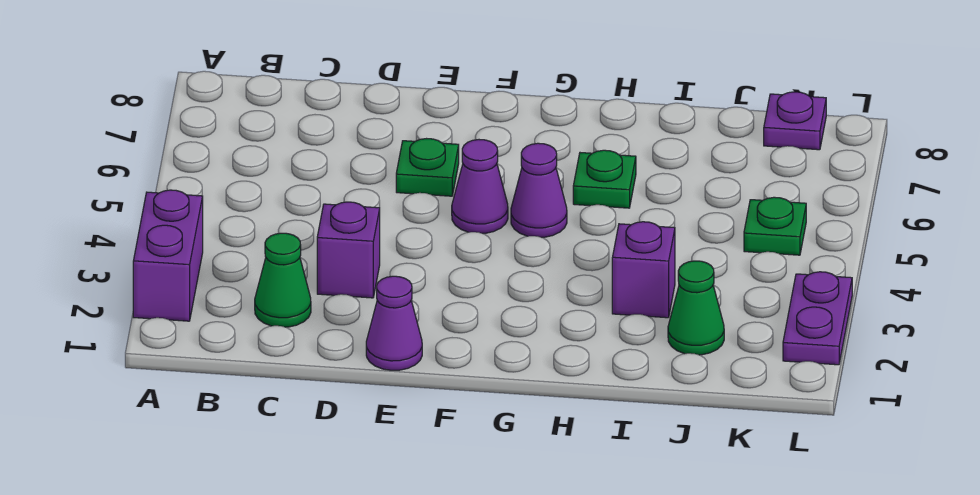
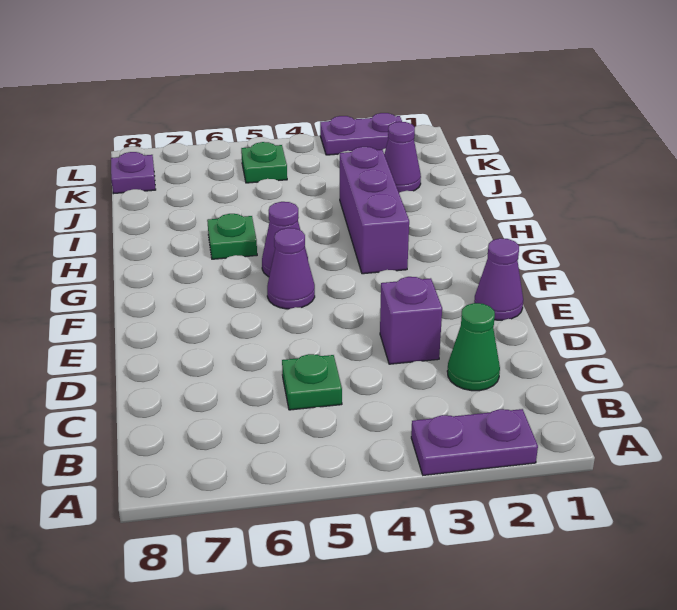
purple 1x2 brick [133,190,203,321] -> purple 1x2 plate [411,409,538,475]
green 1x1 plate [396,139,459,196] -> green 1x1 plate moved to [282,354,342,410]
purple 1x1 brick [612,222,675,318] -> purple 1x3 brick [340,147,409,274]
green 1x1 cone [668,261,724,355] -> purple 1x1 cone [384,122,421,192]

